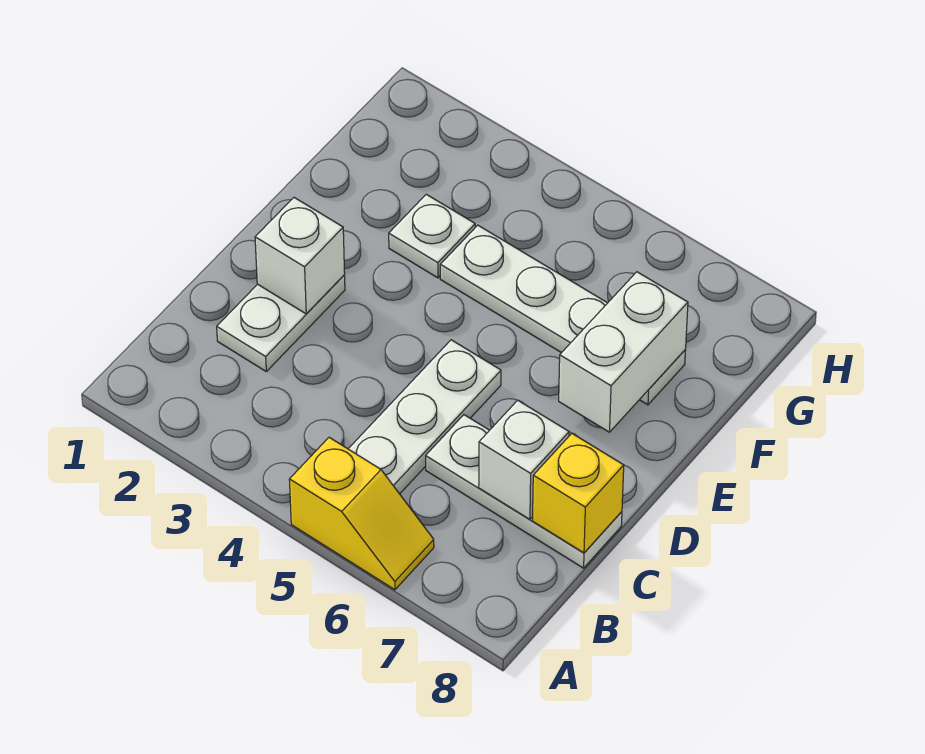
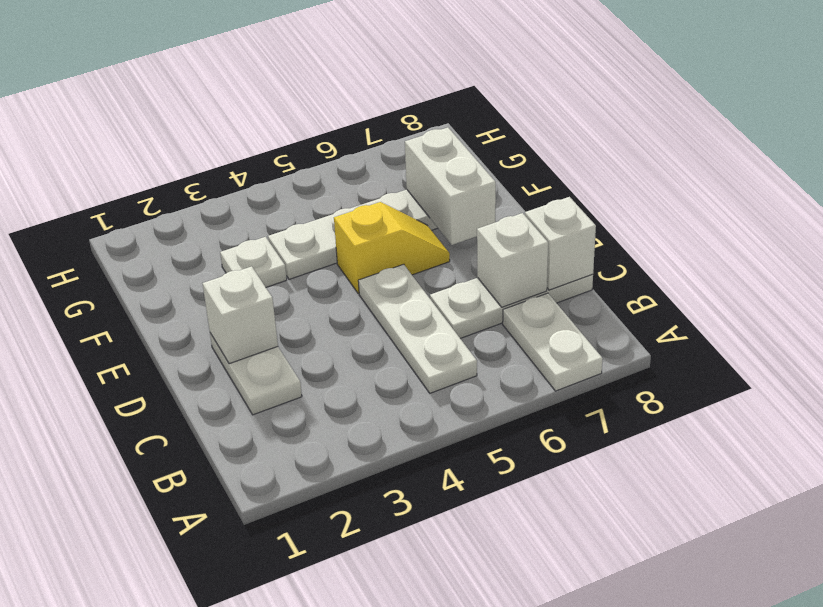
yellow 1x2 slope [289,437,434,590] -> yellow 1x2 slope moved to [334,202,450,294]
none -> white 1x2 plate [503,293,603,391]
yellow 1x1 brick [533,433,624,553] -> white 1x1 brick [525,197,596,290]

